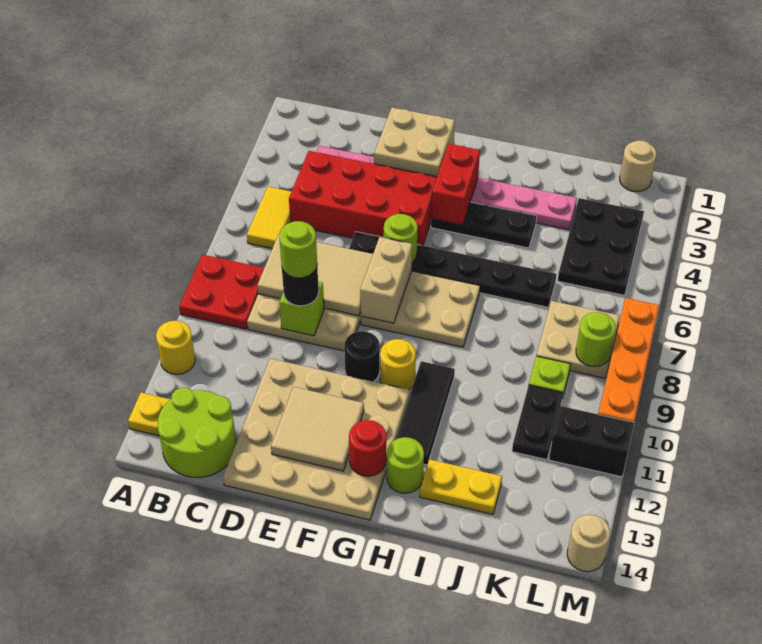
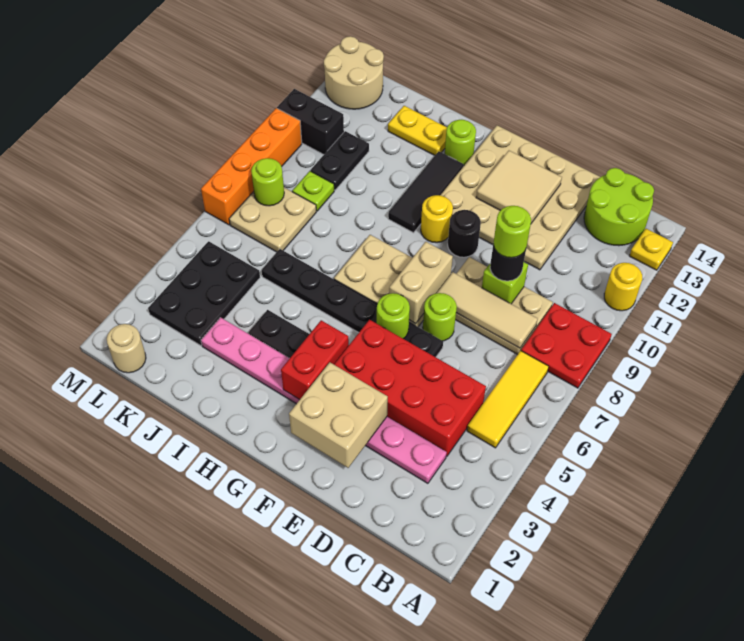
yellow 1x2 tile [247,187,291,248] -> yellow 1x3 tile [467,351,549,448]
tan 2x3 tile [257,234,373,316] -> tan 1x3 tile [436,272,538,348]
none -> lime 1x1 round brick [423,293,457,341]
red 1x1 round brick [349,420,386,476] -> none
tan 1x1 round brick [567,515,610,572] -> tan 2x2 round brick [324,36,384,109]

